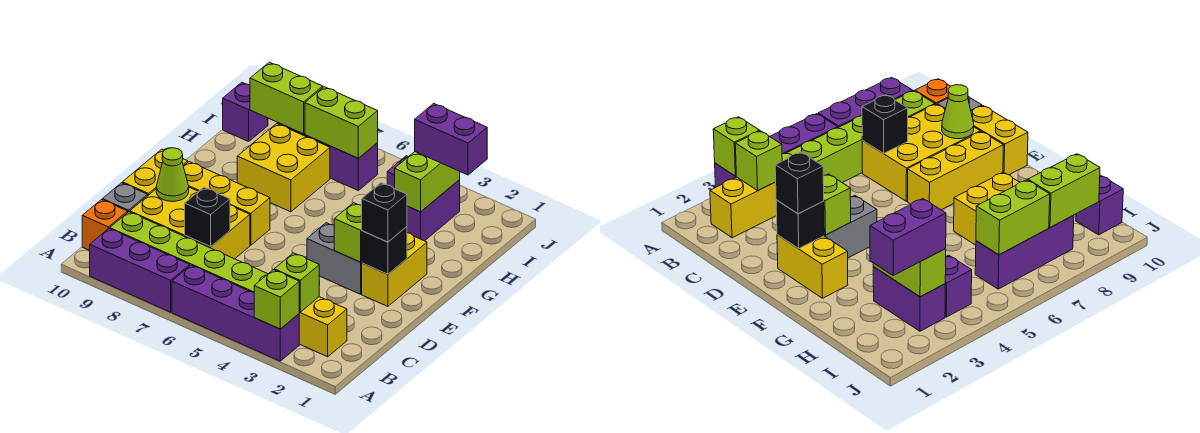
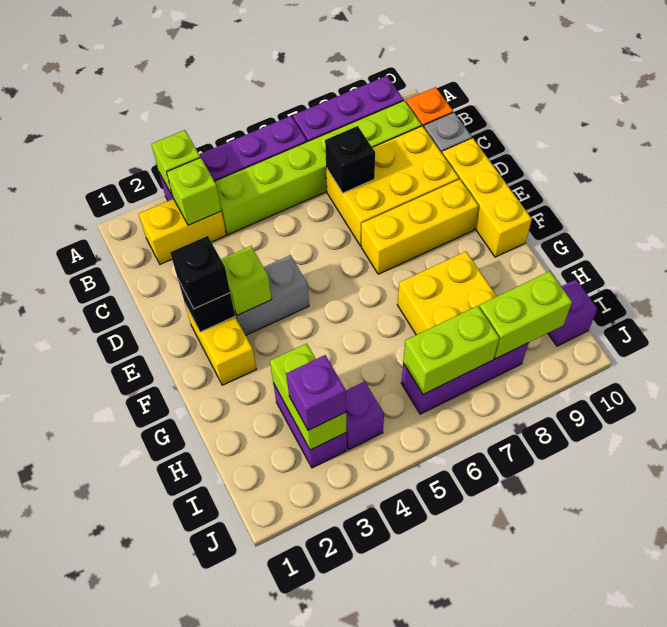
lime 1x1 cone [156,148,189,202] -> none
yellow 1x2 brick [122,149,188,195] -> yellow 1x3 brick [442,138,532,257]
purple 1x2 brick [415,104,487,175] -> purple 1x1 brick [286,355,346,430]

